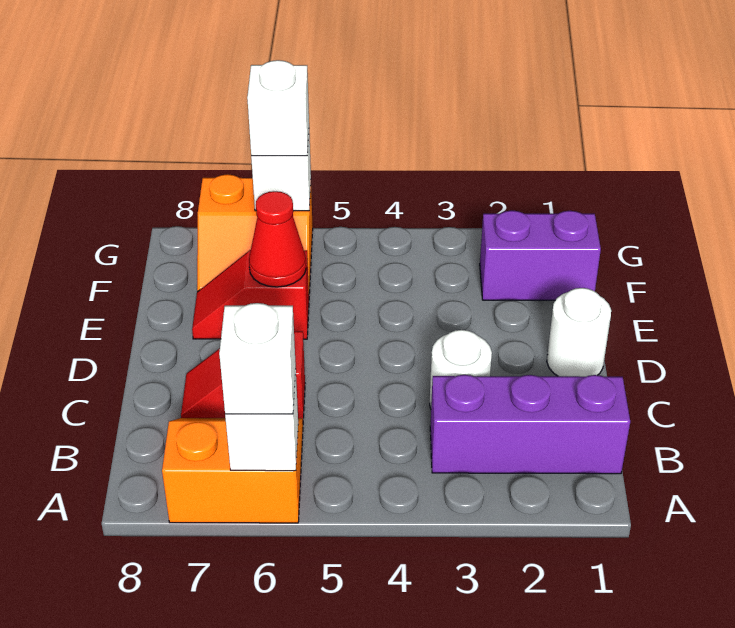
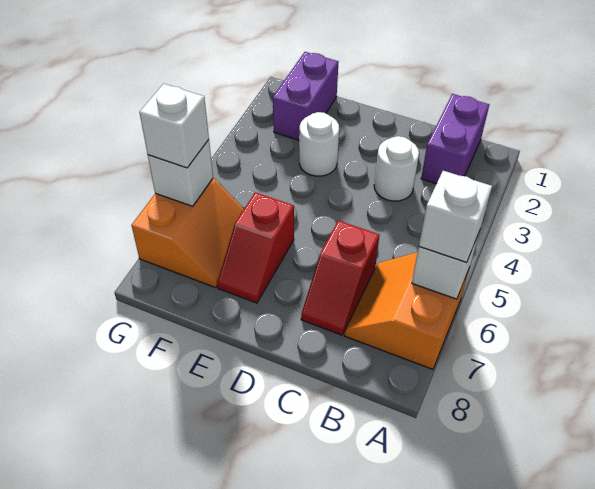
purple 1x3 brick [430,375,630,474] -> purple 1x2 brick [421,94,489,184]
white 1x1 round brick [547,288,611,377] -> white 1x1 round brick moved to [299,112,339,176]
red 1x1 cone [249,191,306,287] -> none

